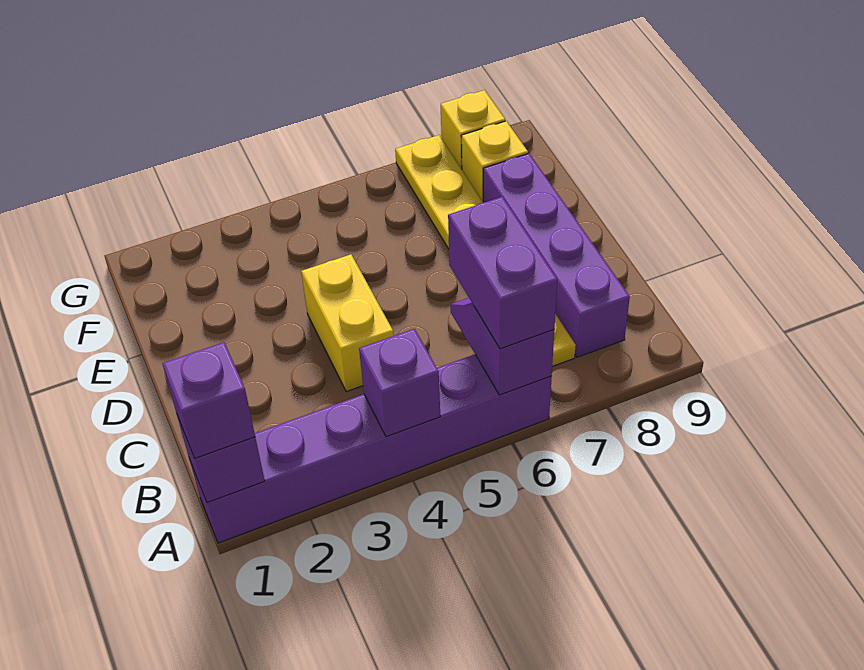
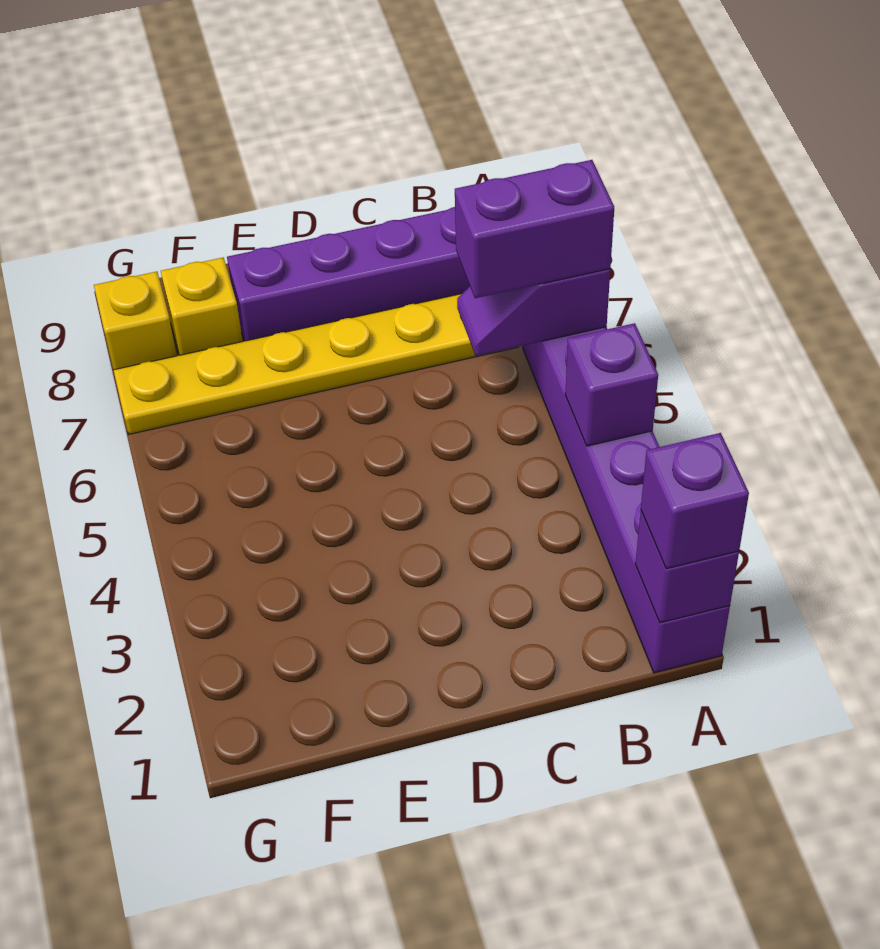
yellow 1x2 brick [301,254,394,392] -> none

